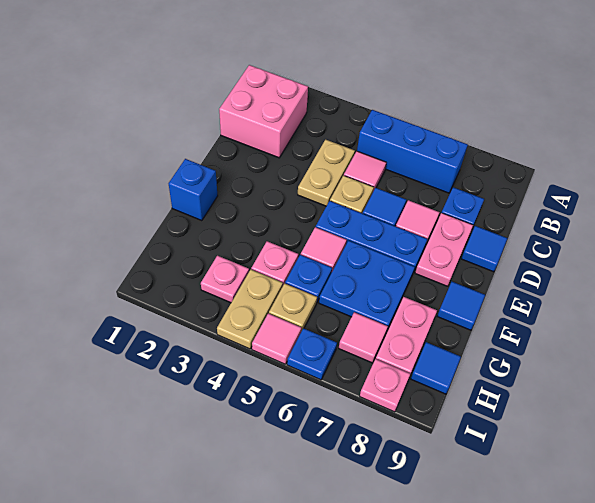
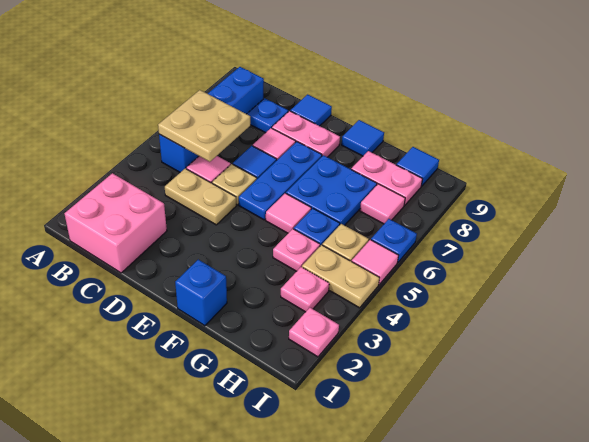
blue 1x3 brick [357,110,468,193] -> blue 1x4 brick [159,67,264,172]
none -> tan 2x2 plate [158,90,250,162]
pink 1x1 plate [360,359,410,412] -> pink 1x1 plate moved to [289,308,339,357]

